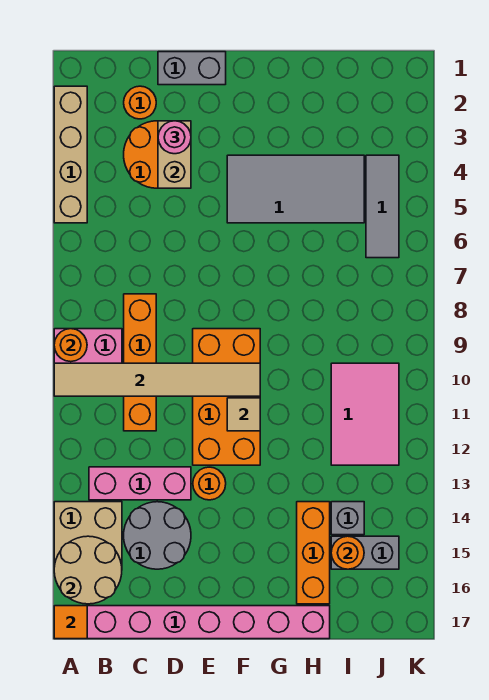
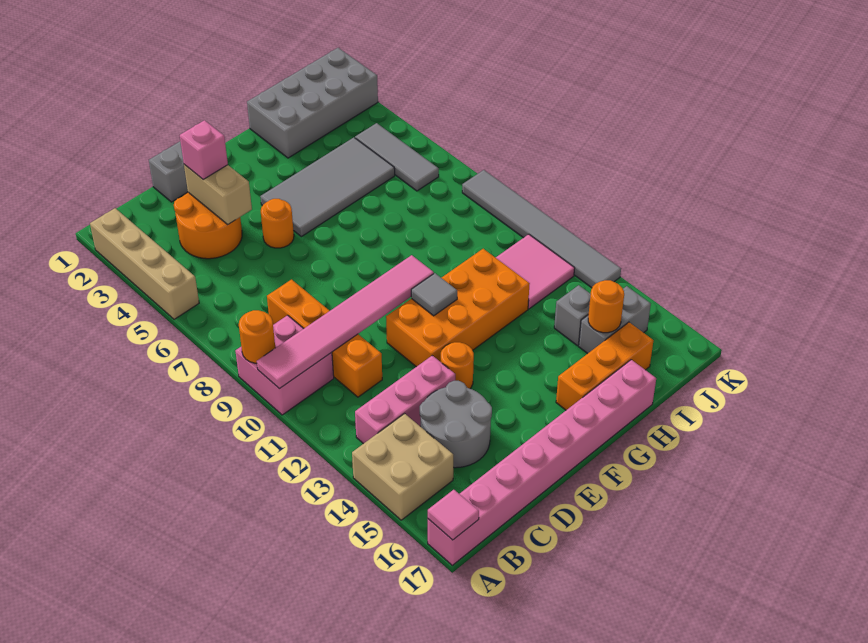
tan 1x6 tile [54,363,260,396] -> pink 1x6 tile [257,255,434,389]
tan 2x2 round brick [54,536,122,604] -> none
orange 1x1 tile [54,606,87,639] -> pink 1x1 tile [428,490,479,540]
orange 1x1 round brick [124,86,156,119] -> orange 1x1 round brick moved to [261,199,294,248]
pink 1x1 round brick [158,121,191,154] -> pink 1x1 brick [180,120,228,180]
orange 2x4 brick [193,329,260,465] -> orange 2x4 brick turned to [386,249,530,367]
tan 1x1 tile [227,398,260,431] -> grey 1x1 tile [411,273,457,316]
none -> grey 2x4 brick [247,48,378,158]
orange 1x3 brick [297,502,330,604] -> orange 1x3 brick turned to [556,322,653,410]
pink 2x3 tile [331,363,399,465] -> pink 2x2 tile [496,234,575,309]
none -> grey 1x6 tile [462,170,621,288]

